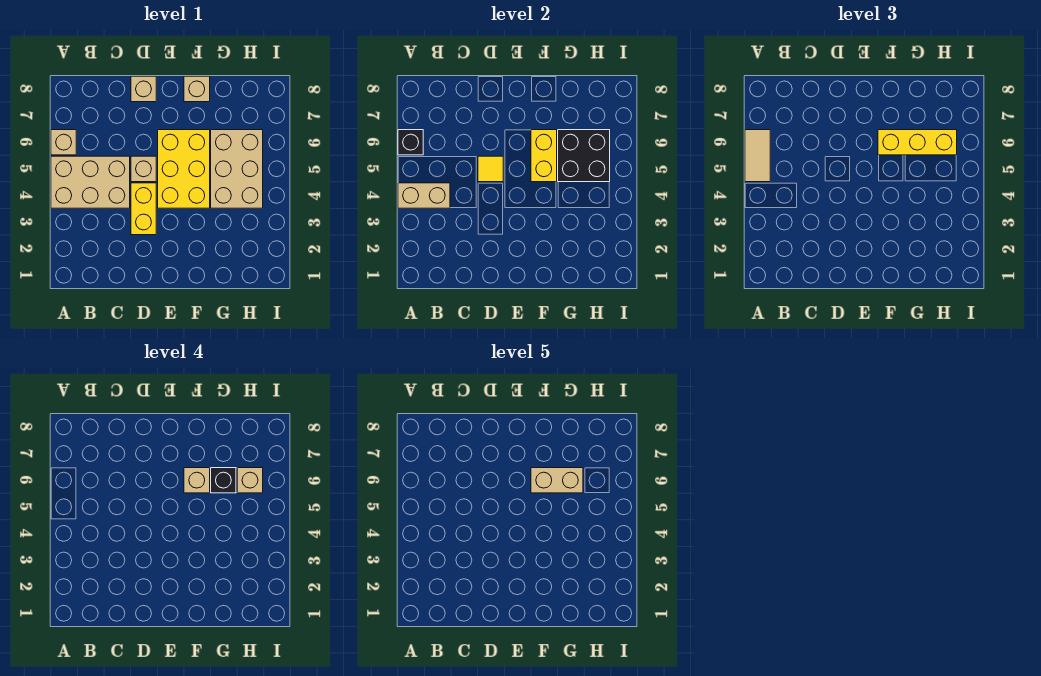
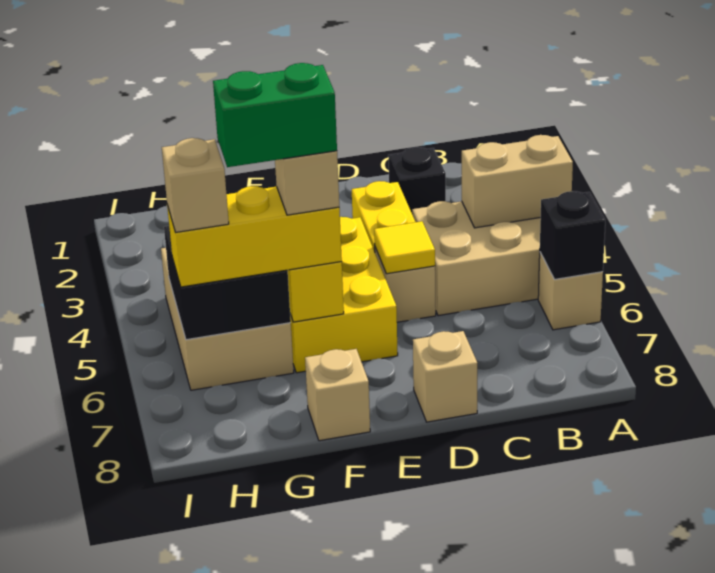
tan 1x2 tile [745,130,770,182] -> none
tan 1x2 brick [531,468,583,493] -> green 1x2 brick [213,63,337,167]
black 1x1 brick [211,468,236,493] -> black 1x1 brick moved to [388,147,446,215]

